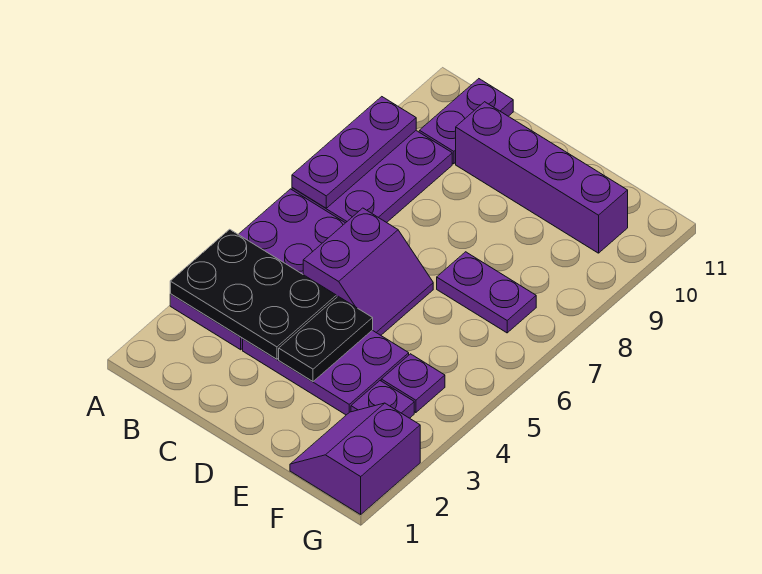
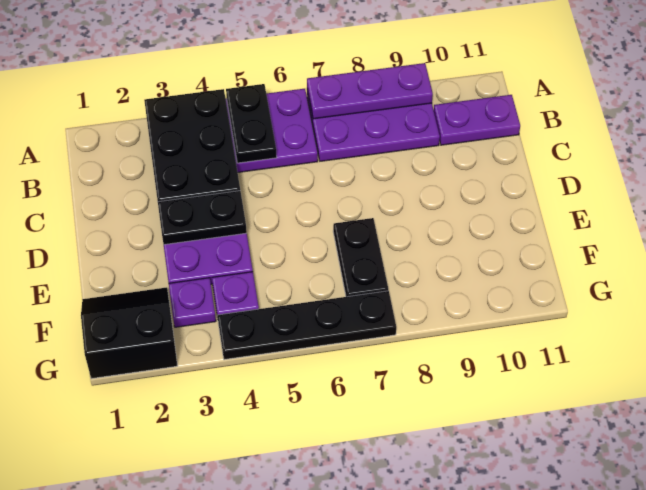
none -> black 1x2 plate [226,84,277,163]
purple 2x2 slope [303,208,433,335] -> none
purple 1x4 brick [456,102,628,253] -> none
purple 1x2 plate [437,252,536,333] -> black 1x2 plate [333,218,388,297]
purple 2x2 slope [290,403,420,514] -> black 2x2 slope [81,287,177,379]
none -> black 1x4 plate [217,291,396,360]

